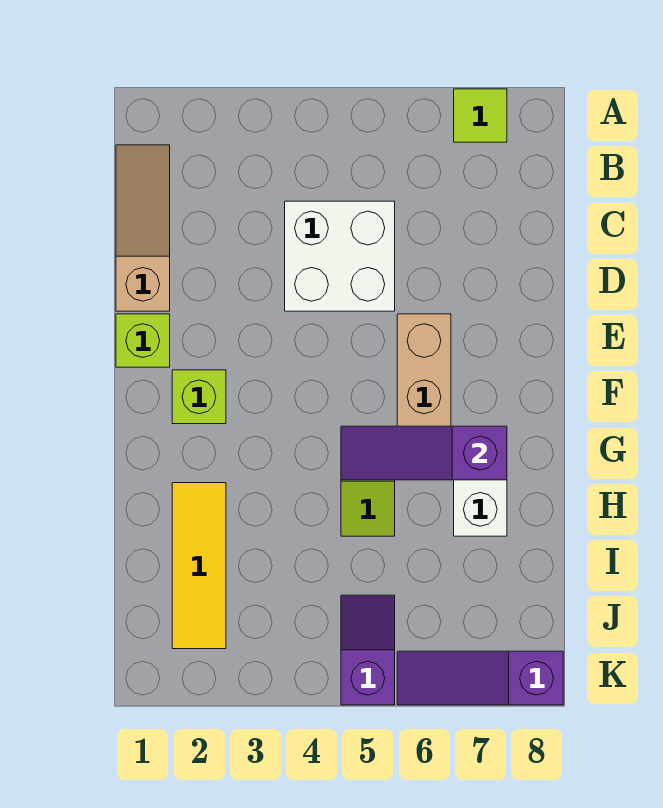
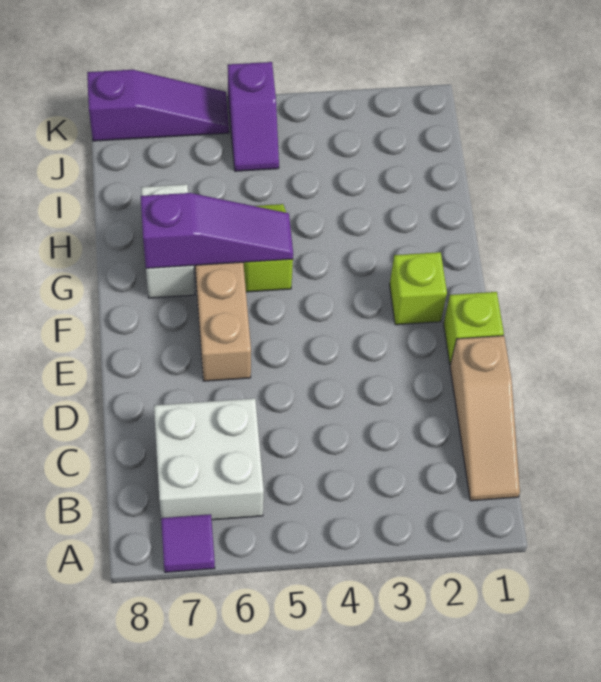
lime 1x1 tile [454,89,507,142] -> purple 1x1 tile [161,514,215,572]
white 2x2 brick [285,201,395,311] -> white 2x2 brick moved to [154,398,264,520]
yellow 1x3 tile [172,483,226,649] -> none

